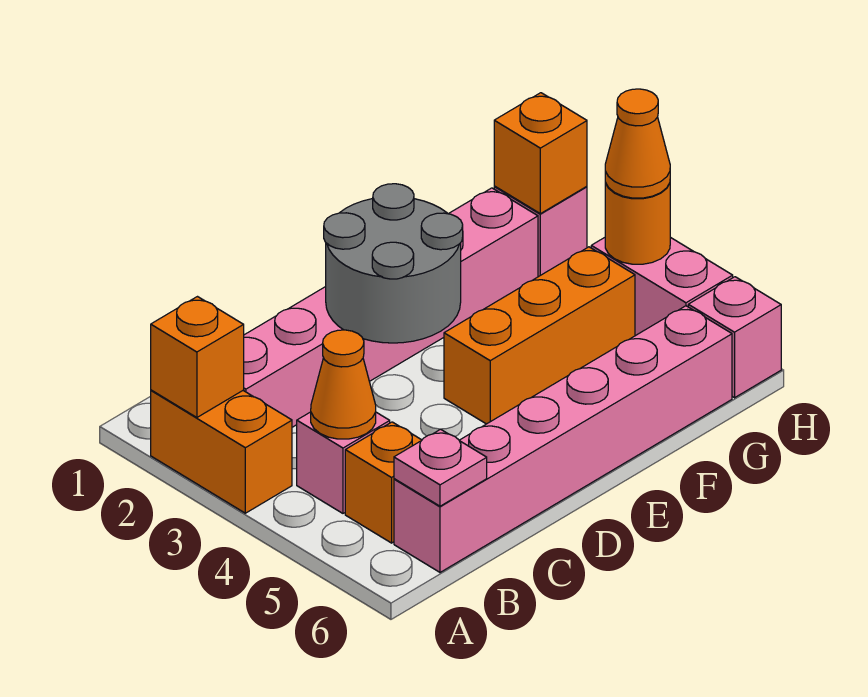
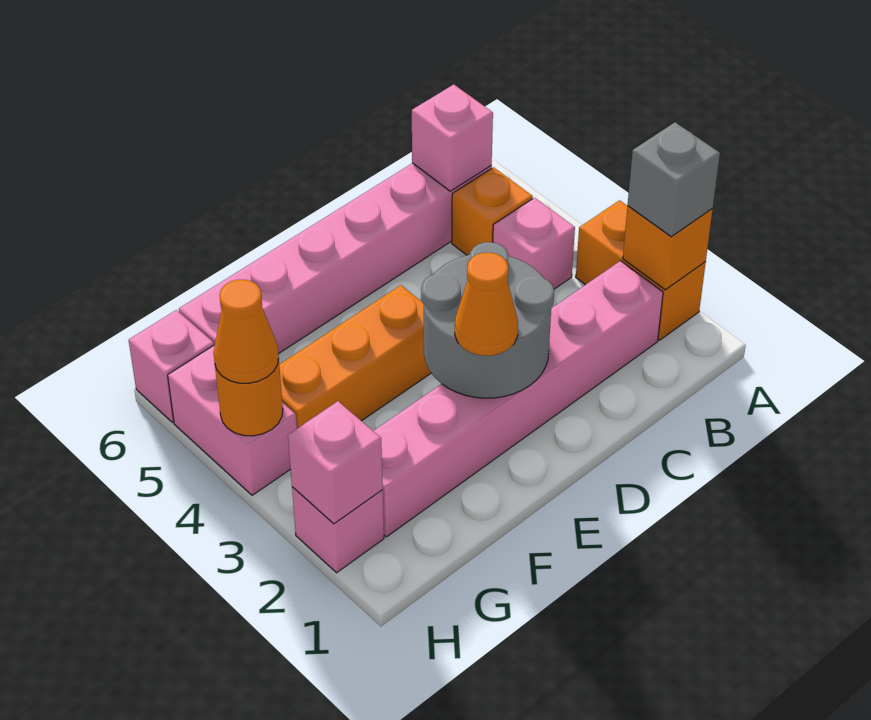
none -> grey 1x1 brick [628,122,720,237]
orange 1x1 cone [311,330,376,439] -> orange 1x1 cone moved to [455,253,518,356]
pink 1x1 plate [394,429,487,506] -> pink 1x1 brick [412,85,493,191]
orange 1x1 brick [494,93,587,214] -> pink 1x1 brick [288,401,383,524]

